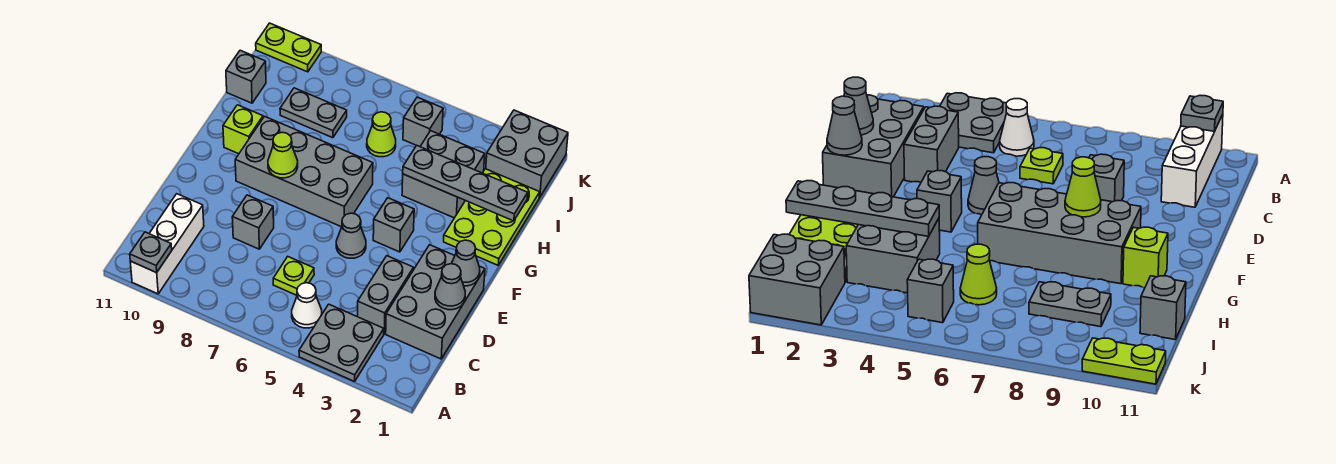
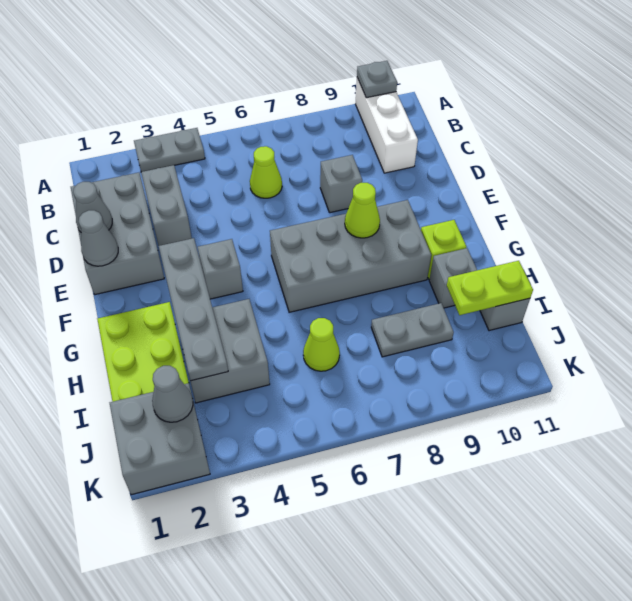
grey 2x2 plate [299,304,384,382] -> grey 1x2 plate [134,128,205,172]
white 1x1 cone [292,283,322,328] -> none
lime 1x1 plate [273,257,314,295] -> lime 1x1 cone [250,146,282,198]
grey 1x1 cone [336,213,366,258] -> grey 1x1 cone moved to [152,366,193,422]
grey 1x4 plate [403,145,528,221] -> grey 1x4 plate turned to [159,238,228,381]
grey 1x1 brick [403,97,443,147] -> grey 1x1 brick moved to [429,248,477,308]
lime 1x2 plate [256,23,321,72] -> lime 1x2 plate moved to [447,261,533,315]

